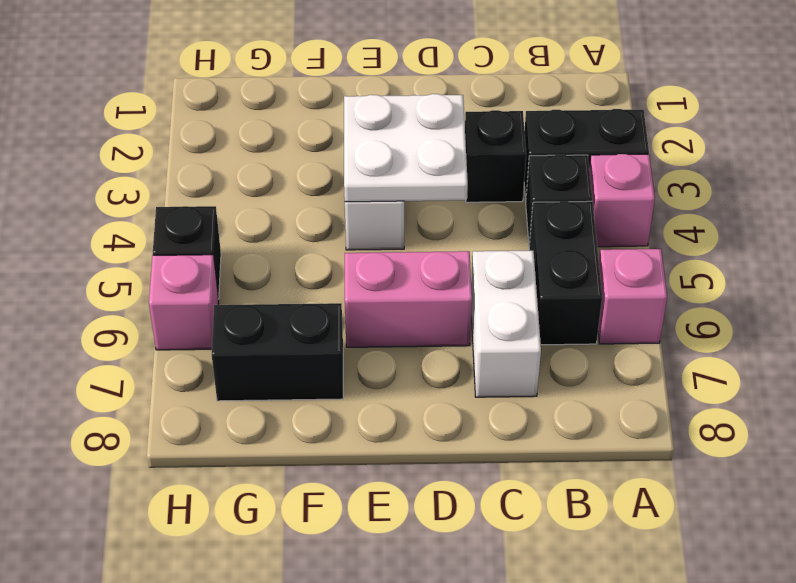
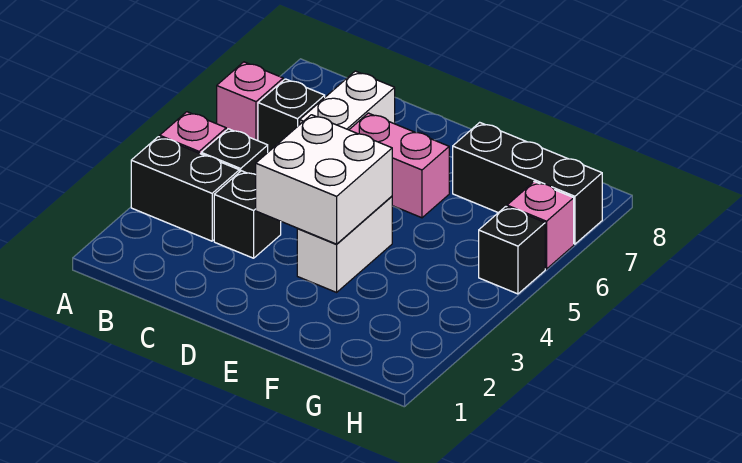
black 1x2 brick [529,201,602,345] -> black 1x1 brick [258,79,325,152]
white 2x2 plate [344,94,468,202] -> white 2x2 brick [256,115,392,244]
black 1x2 brick [212,303,343,401] -> black 1x3 brick [453,122,602,244]

